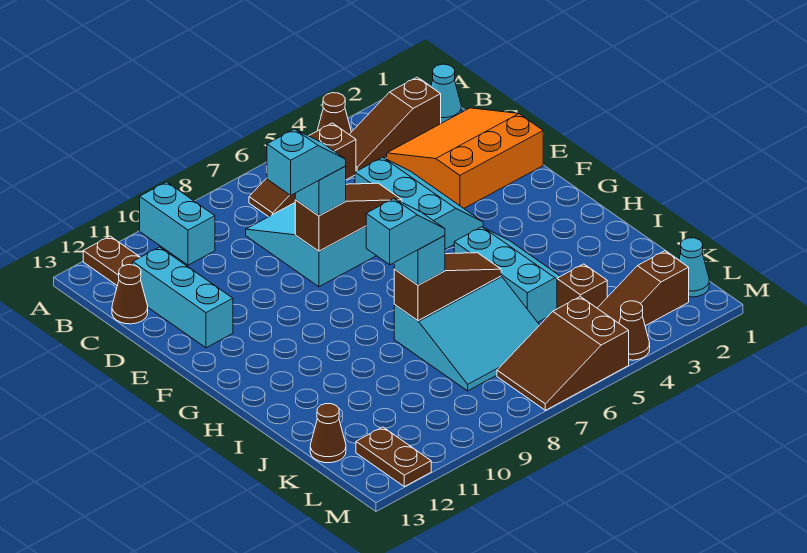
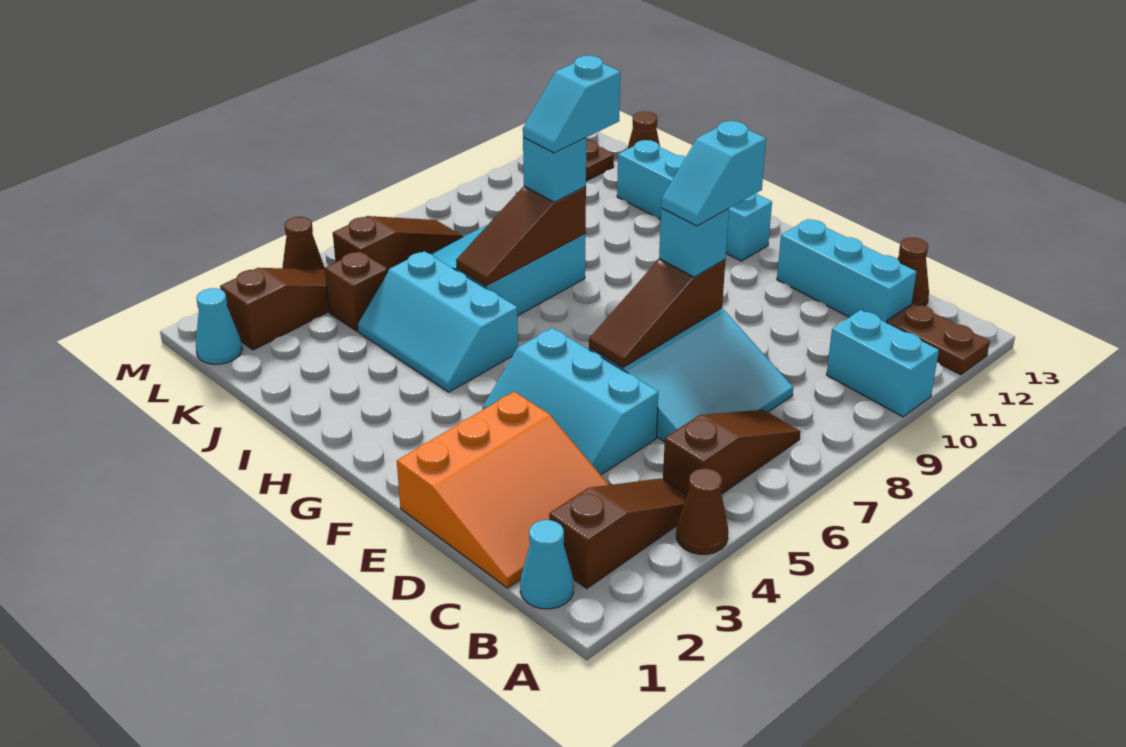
none -> cyan 1x4 brick [617,140,772,261]
brown 2x3 slope [497,297,629,410] -> brown 1x3 slope [333,216,463,271]

